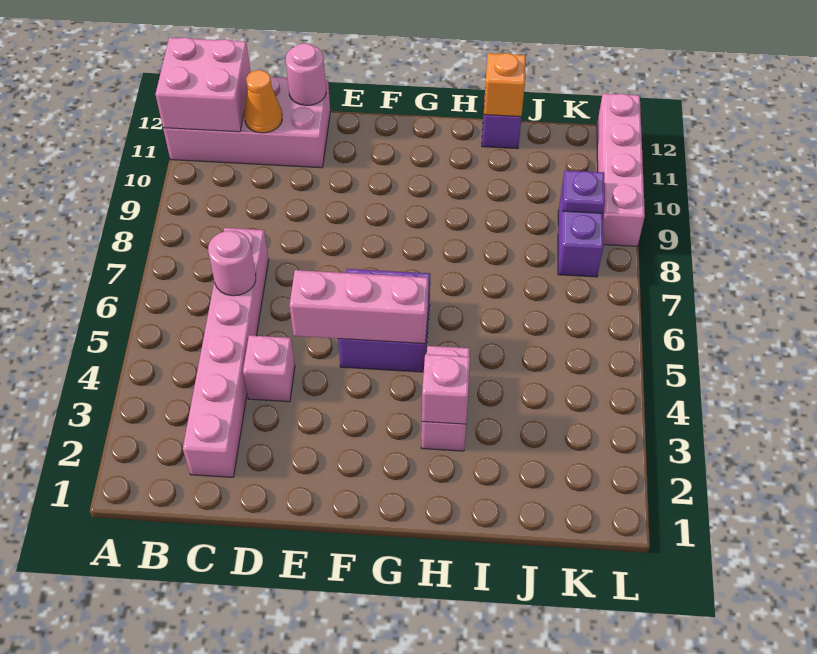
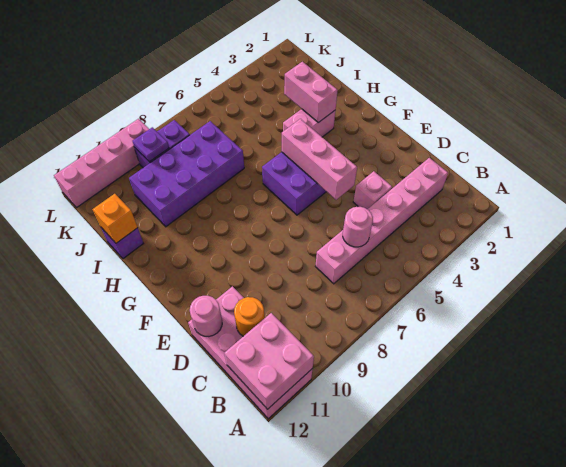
orange 1x1 cone [244,70,282,133] -> orange 1x1 round brick [234,297,265,336]
pink 1x1 brick [422,354,470,424] -> pink 1x2 brick [284,62,338,123]
none -> purple 2x4 brick [129,121,244,227]

